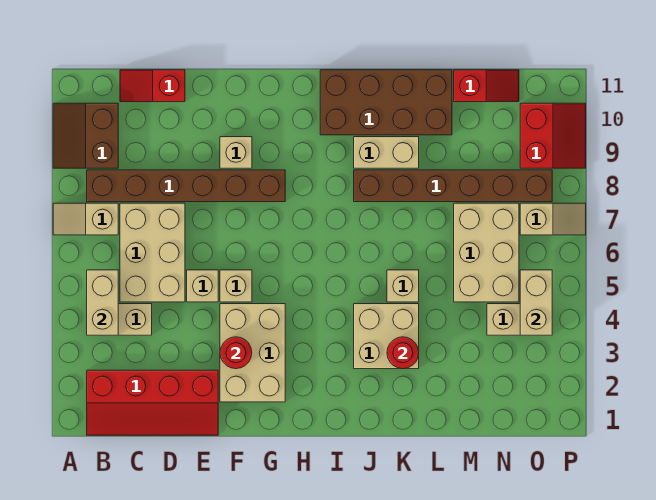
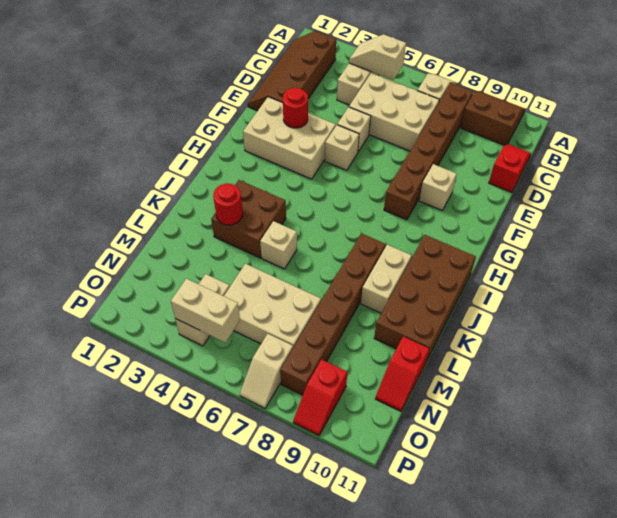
red 2x4 slope [87,370,218,435] -> brown 2x4 slope [248,31,336,111]
tan 1x2 brick [87,270,118,335] -> tan 1x2 slope [349,34,406,80]
tan 2x2 brick [354,304,419,369] -> brown 2x2 brick [211,180,286,258]
red 2x2 slope [520,103,586,168] -> red 1x2 slope [293,359,347,436]

